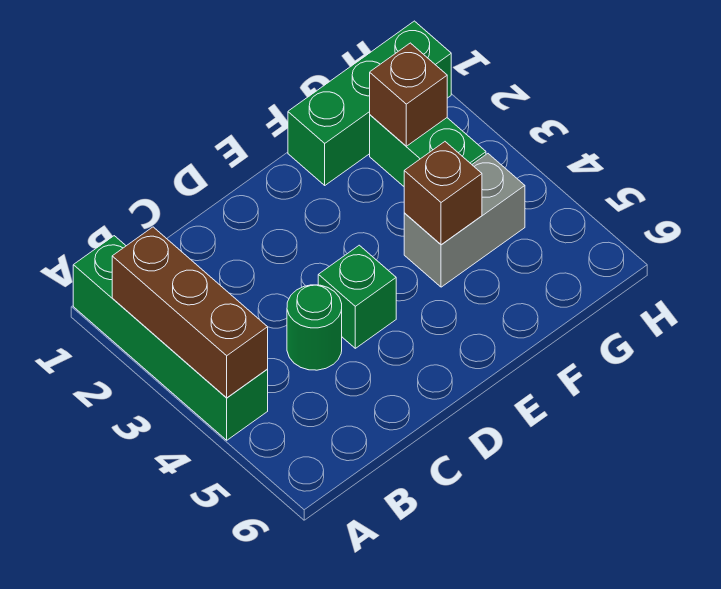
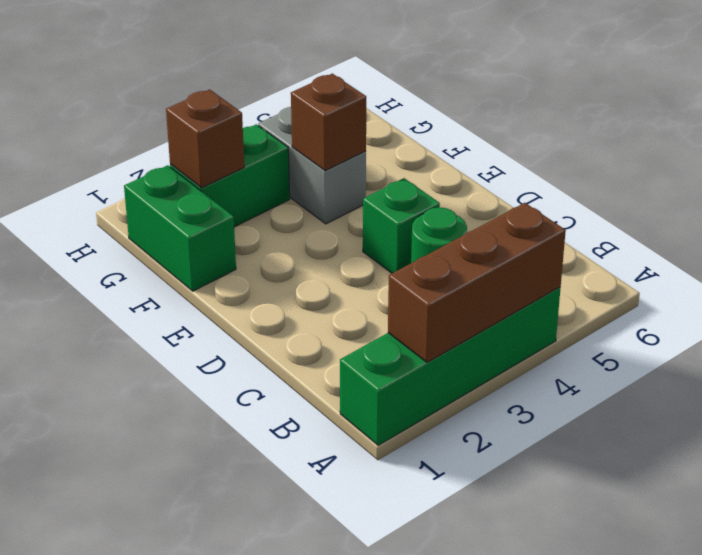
green 1x3 brick [288,21,451,185] -> green 1x2 brick [124,165,236,291]

